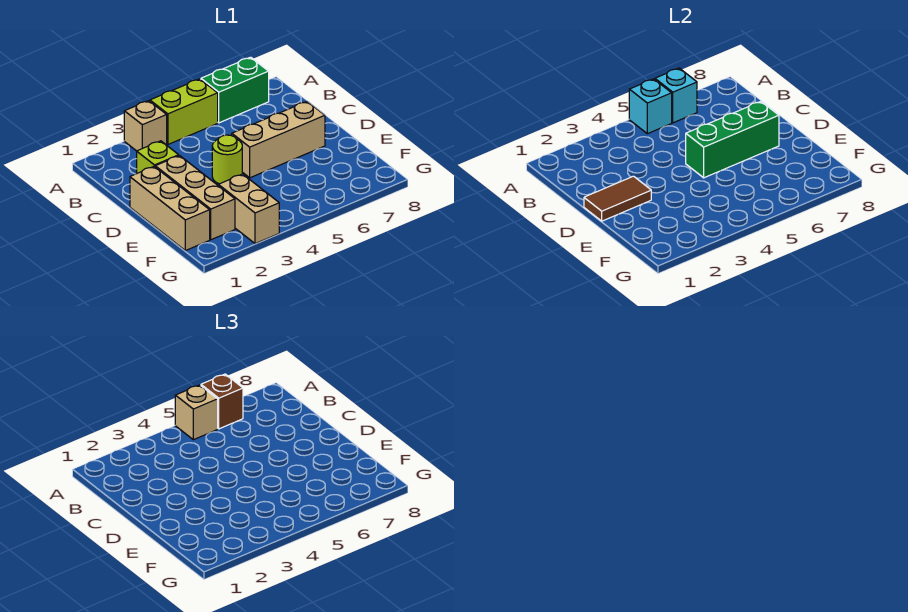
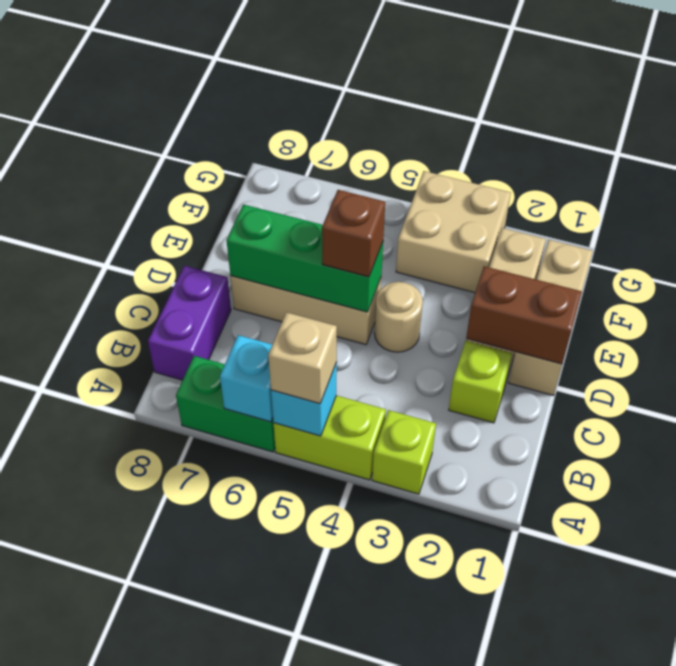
tan 1x1 brick [124,101,167,151] -> lime 1x1 brick [372,410,436,494]
brown 1x1 brick [201,374,243,429] -> brown 1x1 brick moved to [322,190,385,277]
none -> purple 1x2 brick [148,266,231,380]
brown 1x2 tile [584,176,651,221] -> brown 1x2 brick [466,266,582,364]
lime 1x1 round brick [212,135,242,184] -> tan 1x1 round brick [374,282,423,352]
tan 1x2 brick [218,174,279,244] -> tan 2x2 brick [396,171,511,293]

